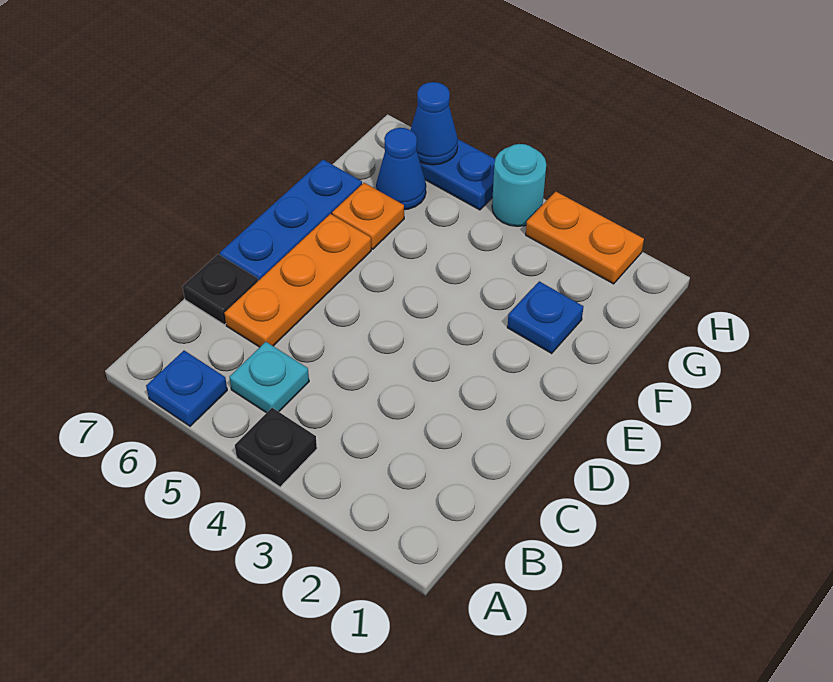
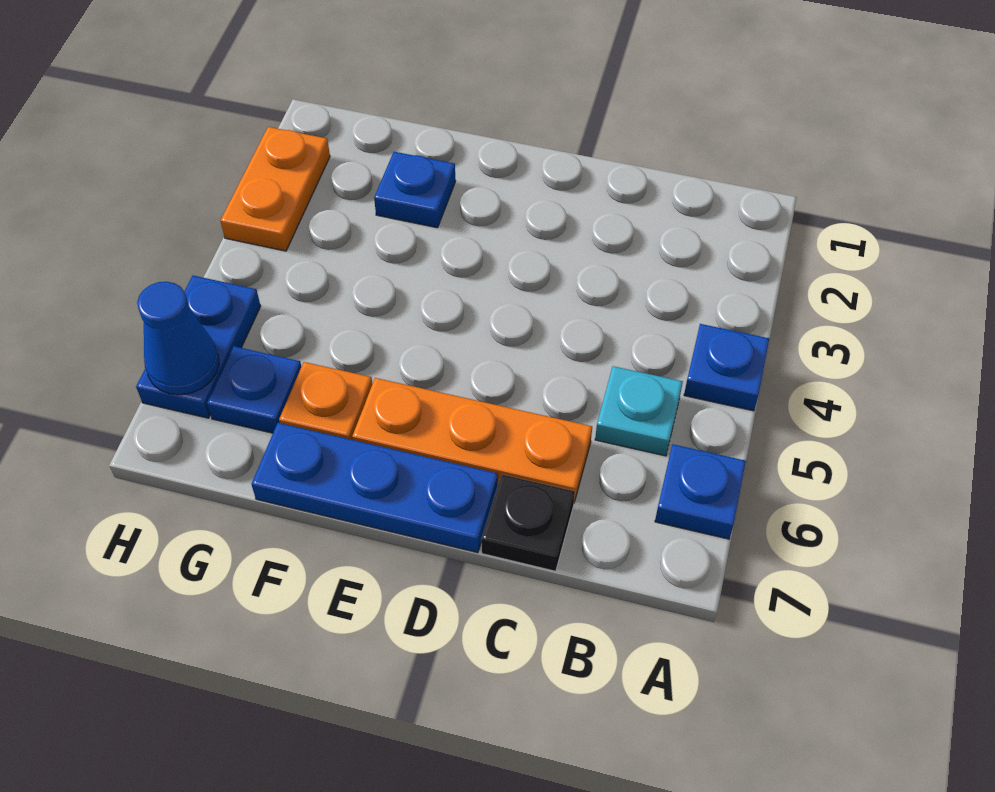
black 1x1 plate [235,408,317,487] -> blue 1x1 plate [684,324,769,411]
blue 1x1 cone [376,128,426,210] -> blue 1x1 plate [207,346,301,433]
cyan 1x1 round brick [492,144,546,226] -> none

